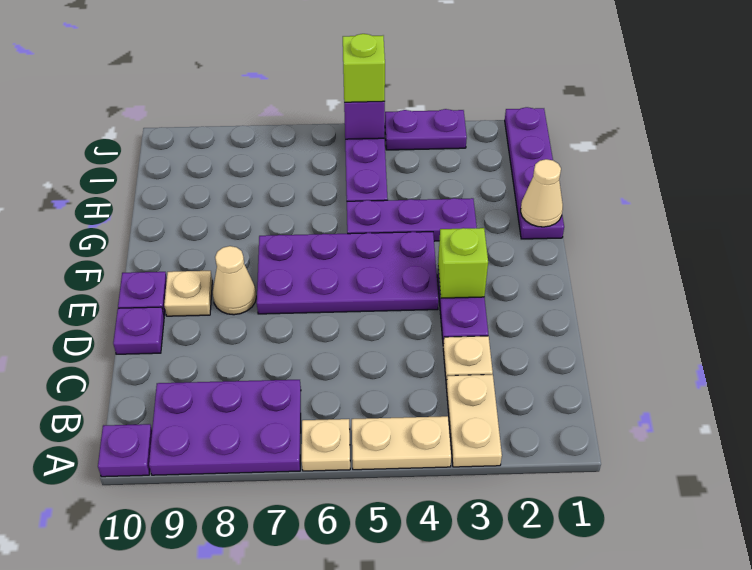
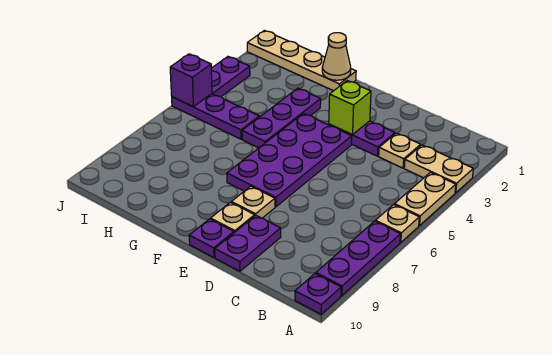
purple 2x3 plate [149,380,301,475] -> purple 1x3 plate [316,221,400,296]
purple 1x1 plate [113,307,164,354] -> purple 1x2 plate [215,216,281,271]
tan 1x1 cone [213,246,256,315] -> tan 1x1 plate [231,186,275,218]
purple 1x4 plate [505,107,564,239] -> tan 1x4 plate [247,31,356,91]
lime 1x1 brick [343,34,385,102] -> none

